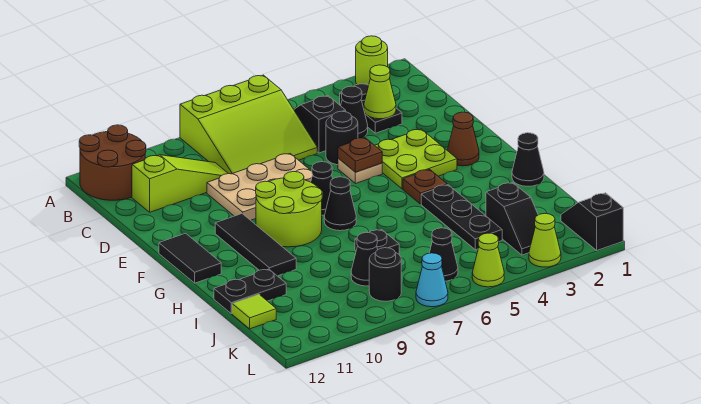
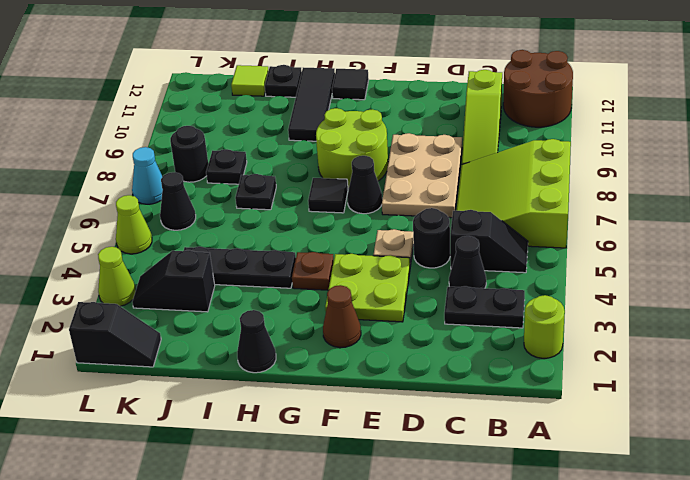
lime 1x1 cone [364,65,396,119] -> none
brown 1x1 plate [338,138,382,172] -> none
black 1x3 tile [215,214,296,276] -> black 1x3 tile turned to [288,67,335,141]
black 1x2 tile [159,233,221,283] -> black 1x1 tile [332,69,369,100]
black 1x1 cone [324,177,356,231] -> black 1x1 tile [308,178,348,213]
black 1x2 plate [214,269,286,314] -> black 1x1 plate [265,65,302,97]
black 1x1 cone [351,232,378,286] -> black 1x1 plate [206,149,247,184]

